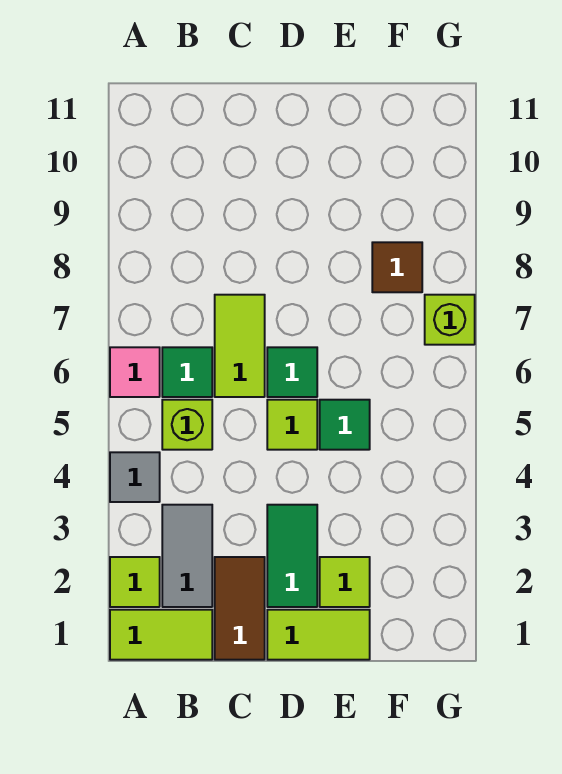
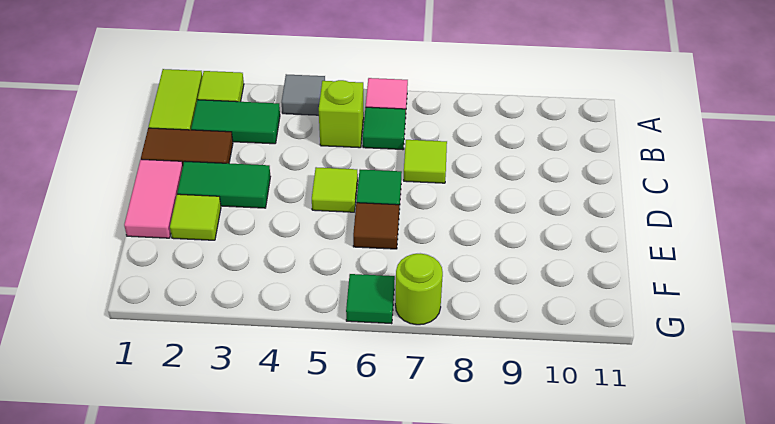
grey 1x2 tile [162,505,212,607] -> green 1x2 tile [191,100,280,144]
lime 1x2 tile [215,295,265,397] -> lime 1x1 tile [404,140,447,183]
lime 1x2 tile [267,610,370,660] -> pink 1x2 tile [124,159,183,238]
green 1x1 tile [320,400,370,450] -> green 1x1 tile moved to [346,274,395,324]
brown 1x1 tile [372,242,422,292] -> brown 1x1 tile moved to [353,203,399,249]
lime 1x1 brick [425,295,475,345] -> lime 1x1 round brick [395,254,443,325]

